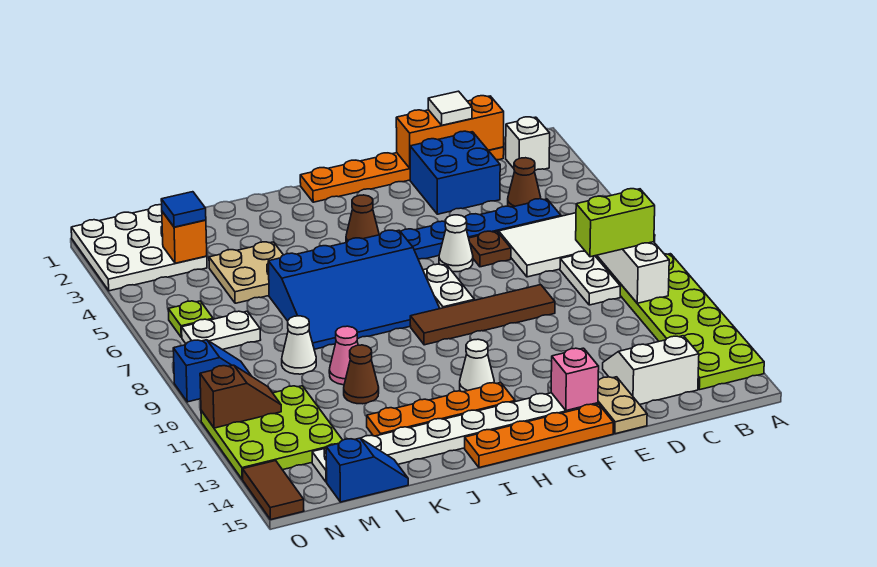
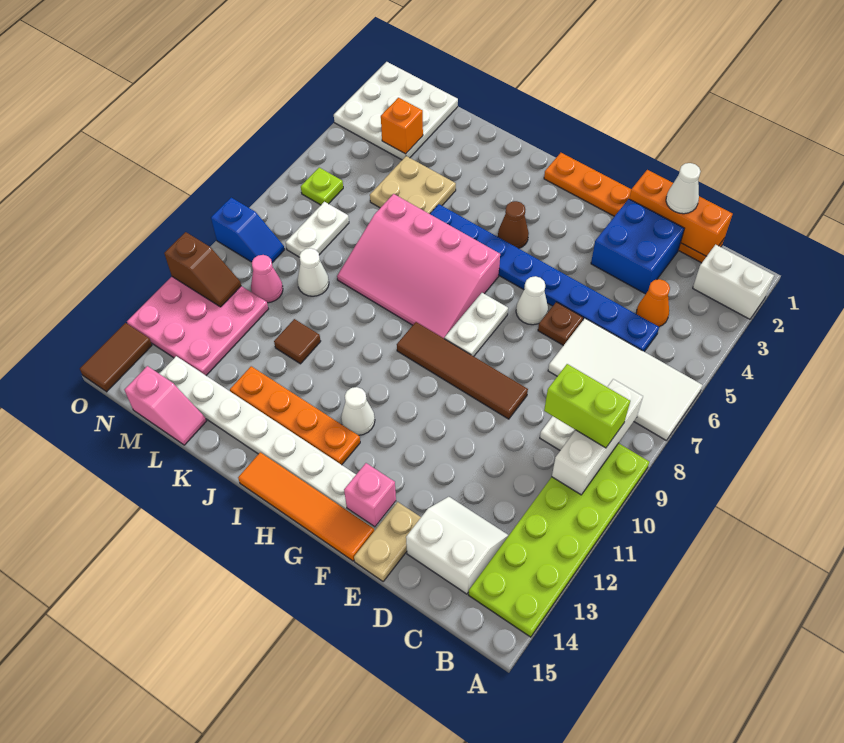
white 1x1 brick [506,117,550,170] -> white 1x2 brick [693,245,774,319]
brown 1x1 cone [508,158,541,207] -> orange 1x1 cone [636,279,670,327]
white 1x1 tile [428,91,472,125] -> white 1x1 cone [666,163,701,214]
orange 1x4 plate [465,404,613,468] -> orange 1x4 tile [238,452,374,561]
blue 3x4 slope [268,230,440,349] -> pink 3x4 slope [337,194,500,338]
pink 1x1 cone [329,326,358,385] -> pink 1x1 cone moved to [251,255,283,303]
brown 1x1 cone [344,345,379,404] -> brown 1x1 tile [274,319,321,364]
blue 1x2 slope [326,438,408,502] -> pink 1x2 slope [124,366,206,445]
blue 1x1 tile [161,192,206,227] -> none
white 1x2 plate [182,311,261,350] -> white 1x2 plate turned to [285,202,349,257]
lime 3x3 plate [201,386,343,480] -> pink 3x3 plate [127,277,268,375]

